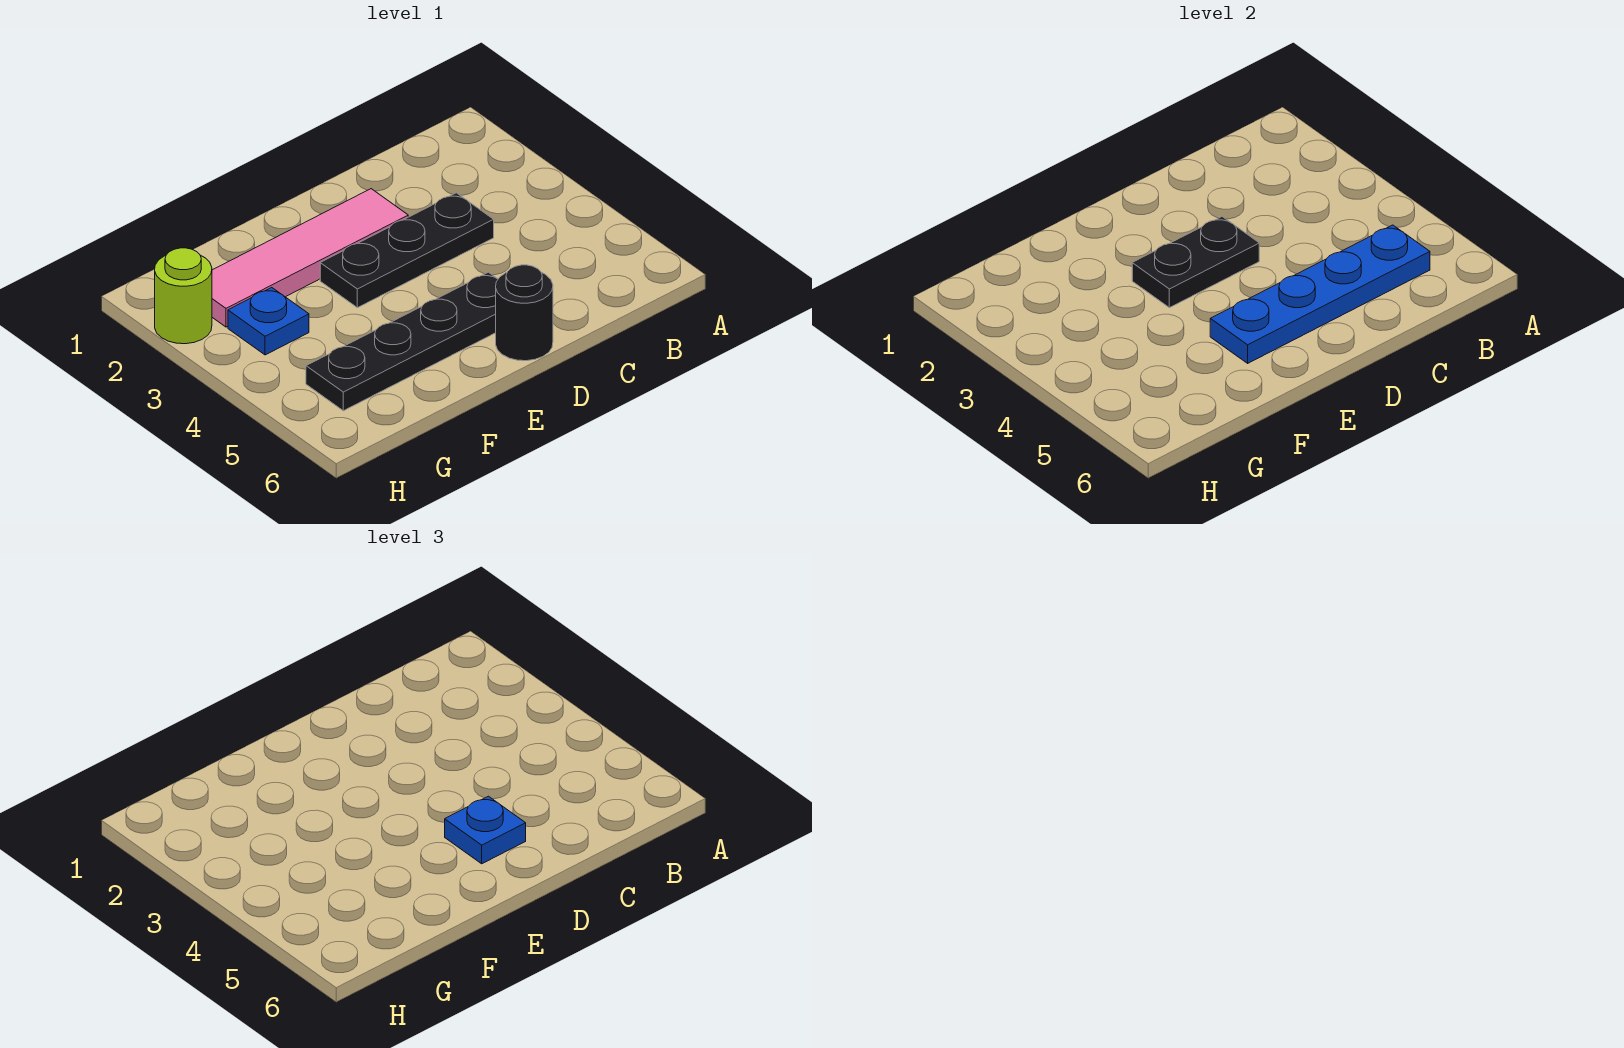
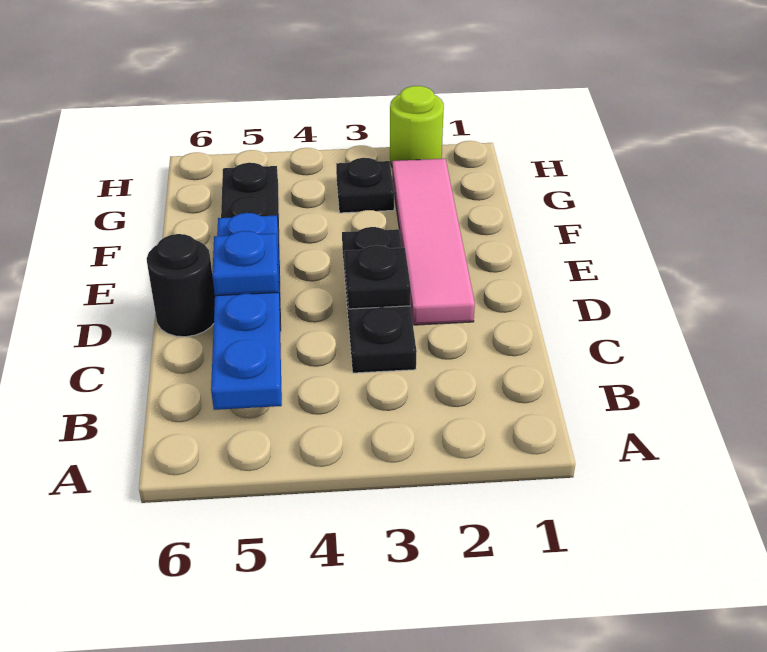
black 1x2 plate [1132,217,1259,308] -> black 1x1 plate [345,245,411,309]
blue 1x1 plate [228,288,309,355] -> black 1x1 plate [336,158,394,213]

